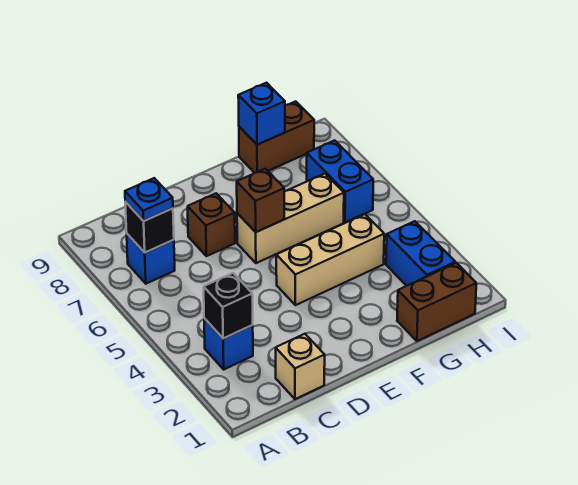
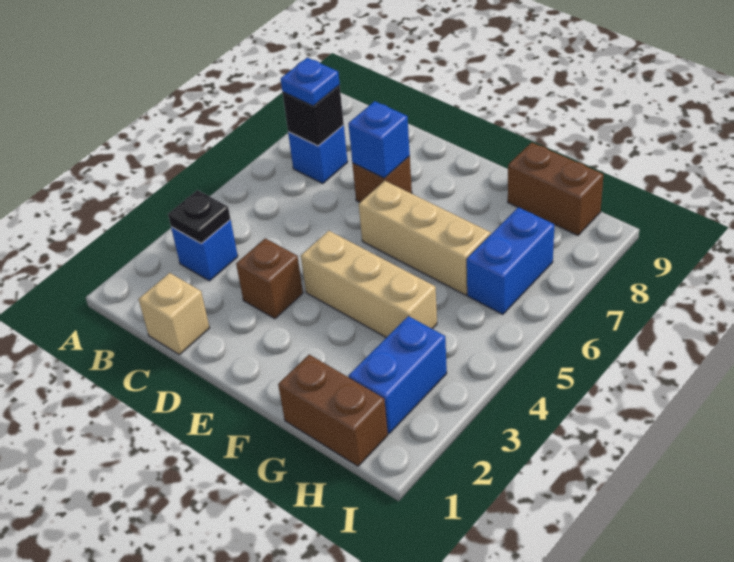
black 1x1 brick [204,273,253,339] -> black 1x1 plate [168,190,230,243]
brown 1x1 brick [237,169,284,232] -> brown 1x1 brick moved to [236,238,303,319]
blue 1x1 brick [238,83,285,145] -> blue 1x1 brick moved to [348,101,410,178]

